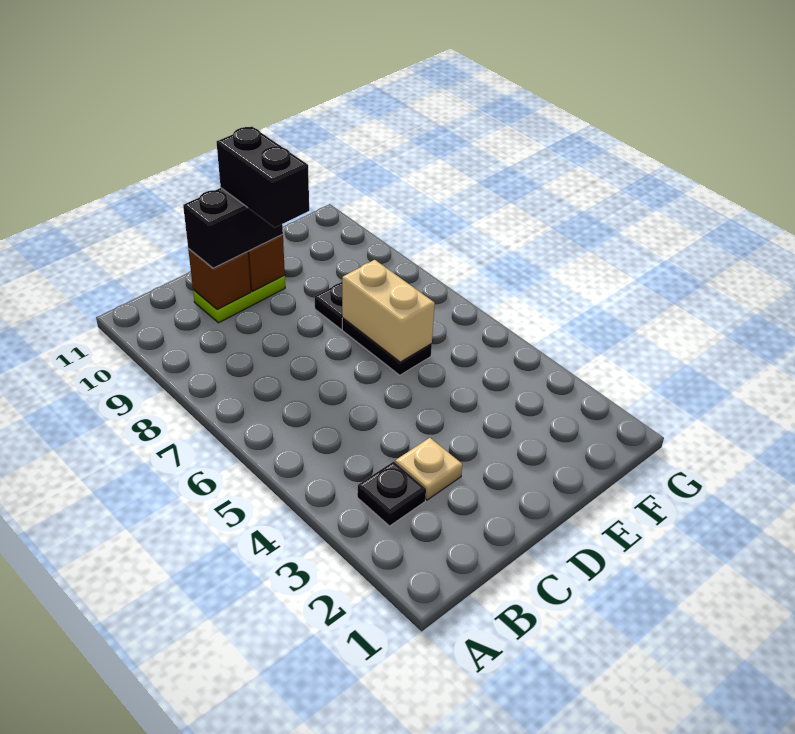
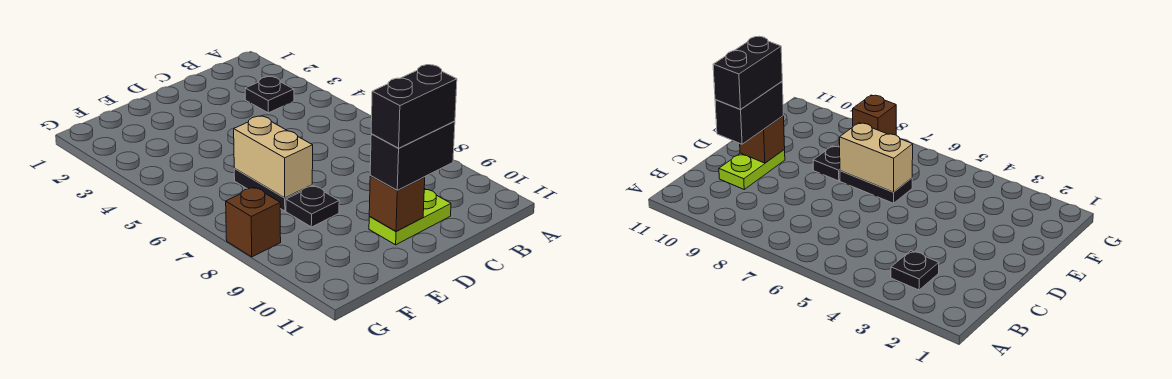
tan 1x1 plate [395,438,462,500] -> none
brown 1x1 brick [188,249,251,310] -> brown 1x1 brick moved to [226,187,281,257]
black 1x2 brick [217,127,309,227] -> black 1x2 brick turned to [371,65,457,148]

